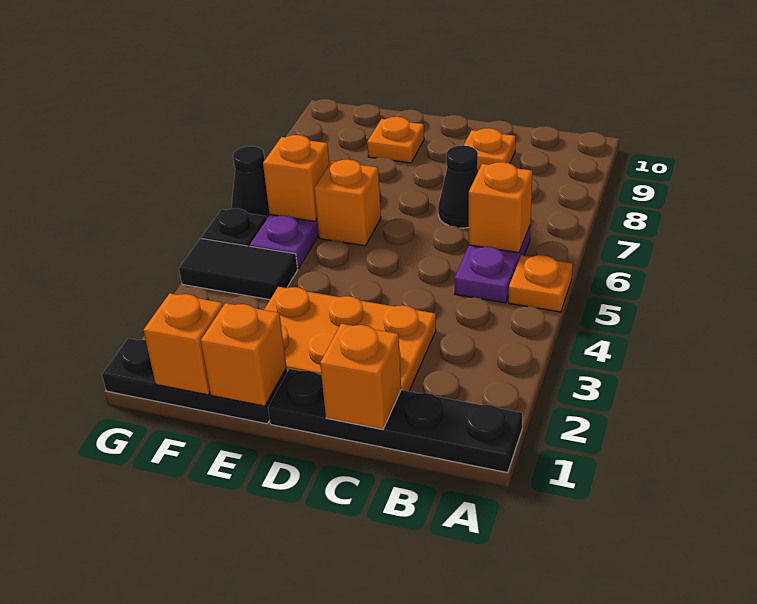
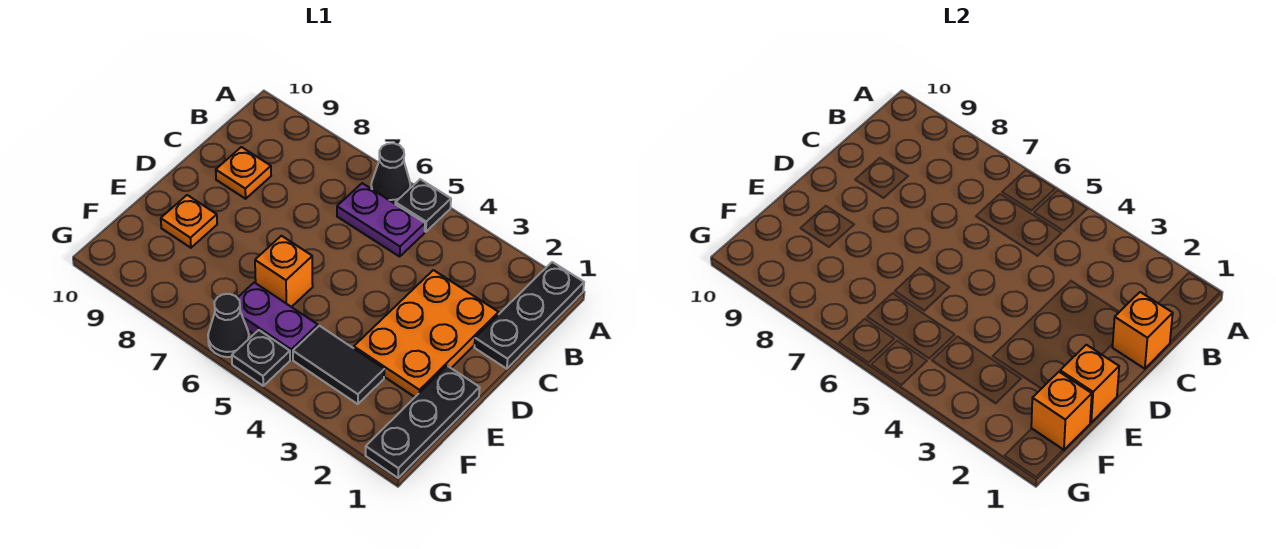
black 1x4 plate [268,369,522,473] -> black 1x3 plate [474,262,584,369]
orange 1x1 plate [509,255,573,312] -> black 1x1 plate [395,179,451,232]
orange 1x1 brick [469,162,532,253] -> none
black 1x1 cone [438,145,478,228] -> black 1x1 cone moved to [371,143,410,204]
black 1x2 tile [179,238,298,300] -> black 1x2 tile turned to [293,326,384,404]
orange 1x1 brick [263,135,329,221] -> none

